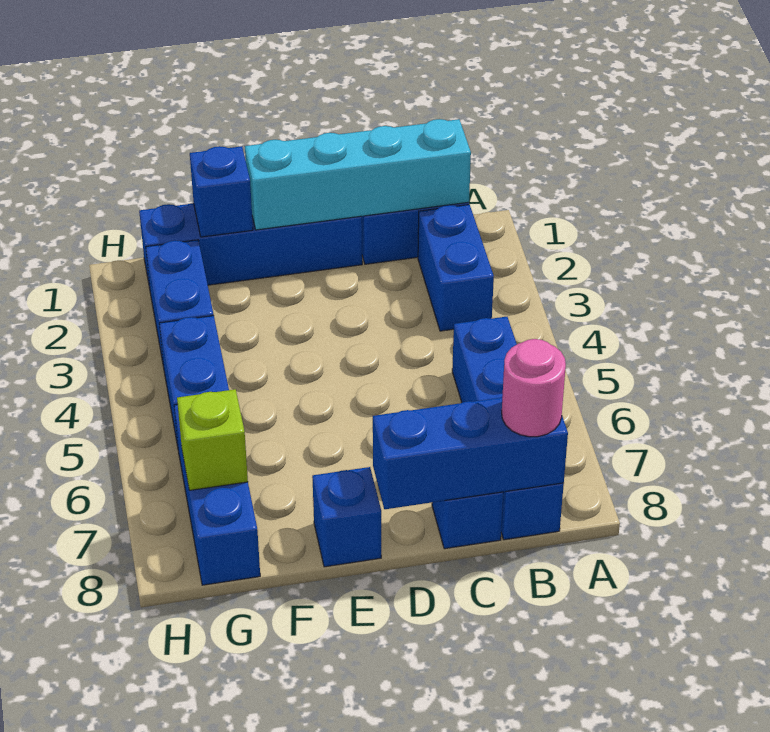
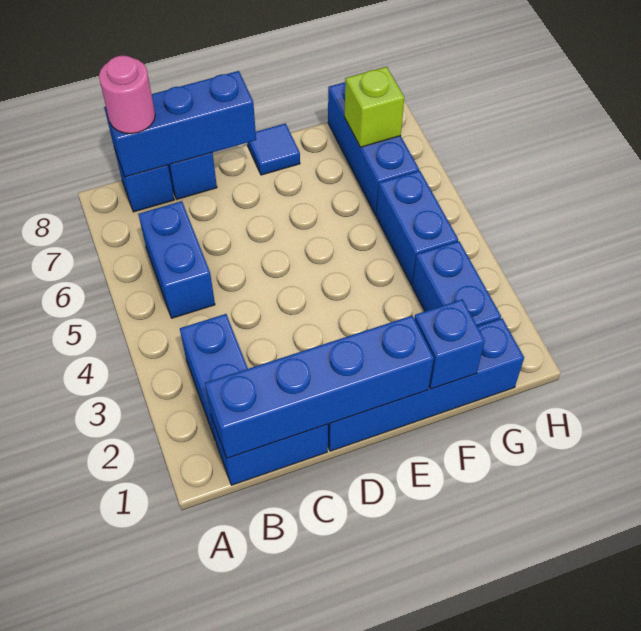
cyan 1x4 brick [245,119,471,230] -> blue 1x4 brick [205,316,434,458]
blue 1x1 brick [312,467,381,567] -> blue 1x1 tile [247,123,300,175]

